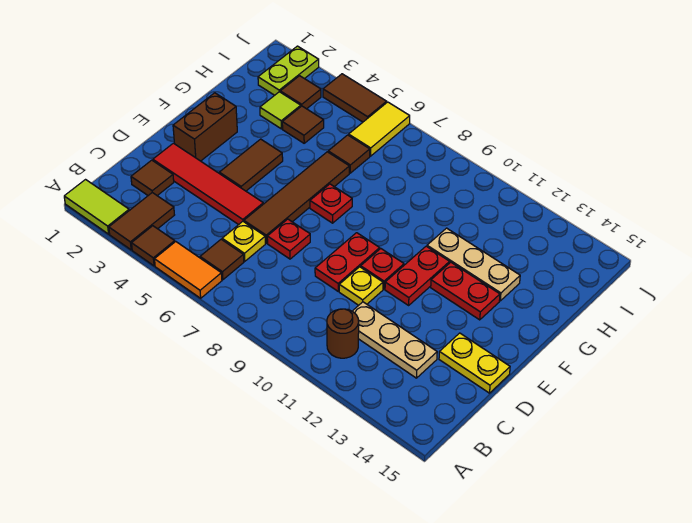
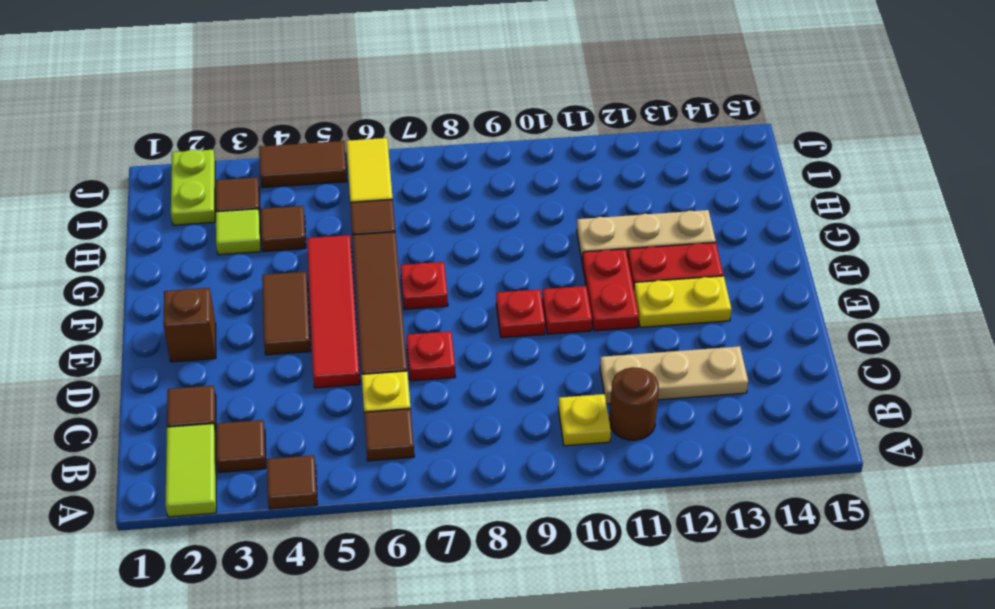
lime 1x2 tile [64,180,129,234] -> lime 1x2 tile turned to [165,424,216,517]
brown 1x2 tile [109,193,174,250] -> brown 1x1 tile [216,420,266,472]
orange 1x2 tile [155,242,222,298] -> none
red 1x4 tile [153,143,263,225] -> red 1x4 tile turned to [307,235,360,388]
red 1x2 plate [315,233,380,291] -> red 1x1 plate [496,289,545,338]
yellow 1x1 plate [339,267,383,305] -> yellow 1x1 plate moved to [558,394,611,446]
yellow 1x2 plate [439,333,510,393] -> yellow 1x2 plate moved to [634,276,731,327]
brown 1x2 brick [173,93,237,161] -> brown 1x1 brick [163,288,216,362]

